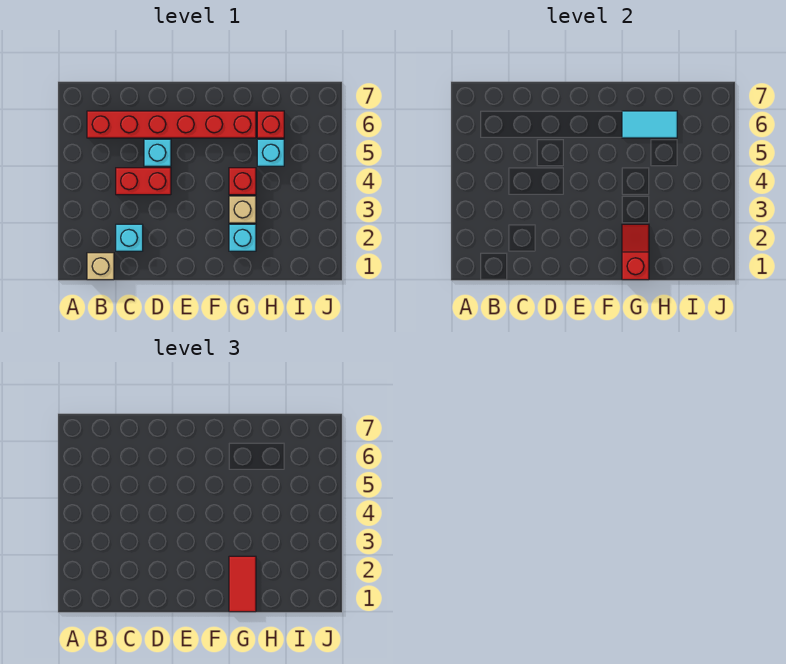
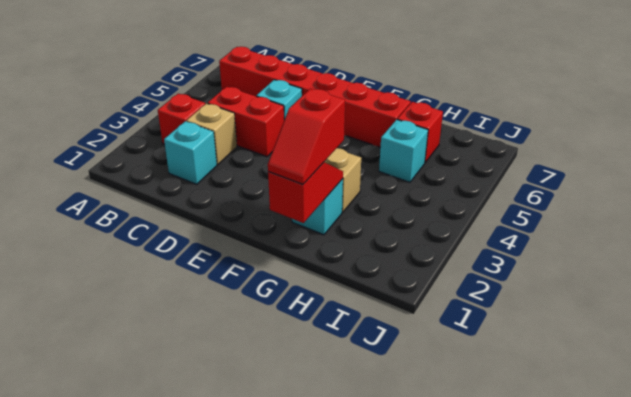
tan 1x1 brick [87,253,114,280] -> tan 1x1 brick moved to [186,103,237,165]
red 1x2 tile [229,556,256,612] -> red 1x2 slope [268,88,345,184]
red 1x1 brick [229,168,256,195] -> red 1x1 brick moved to [158,93,205,144]
cyan 1x2 tile [622,111,677,138] -> none

